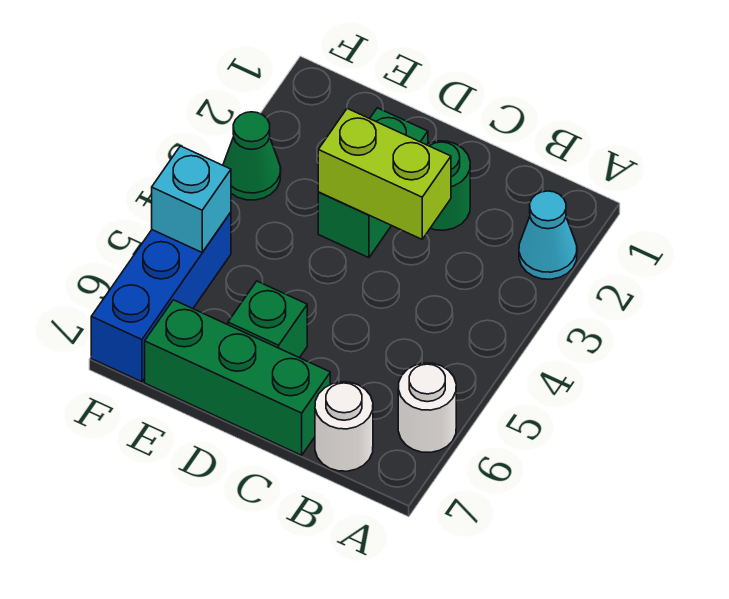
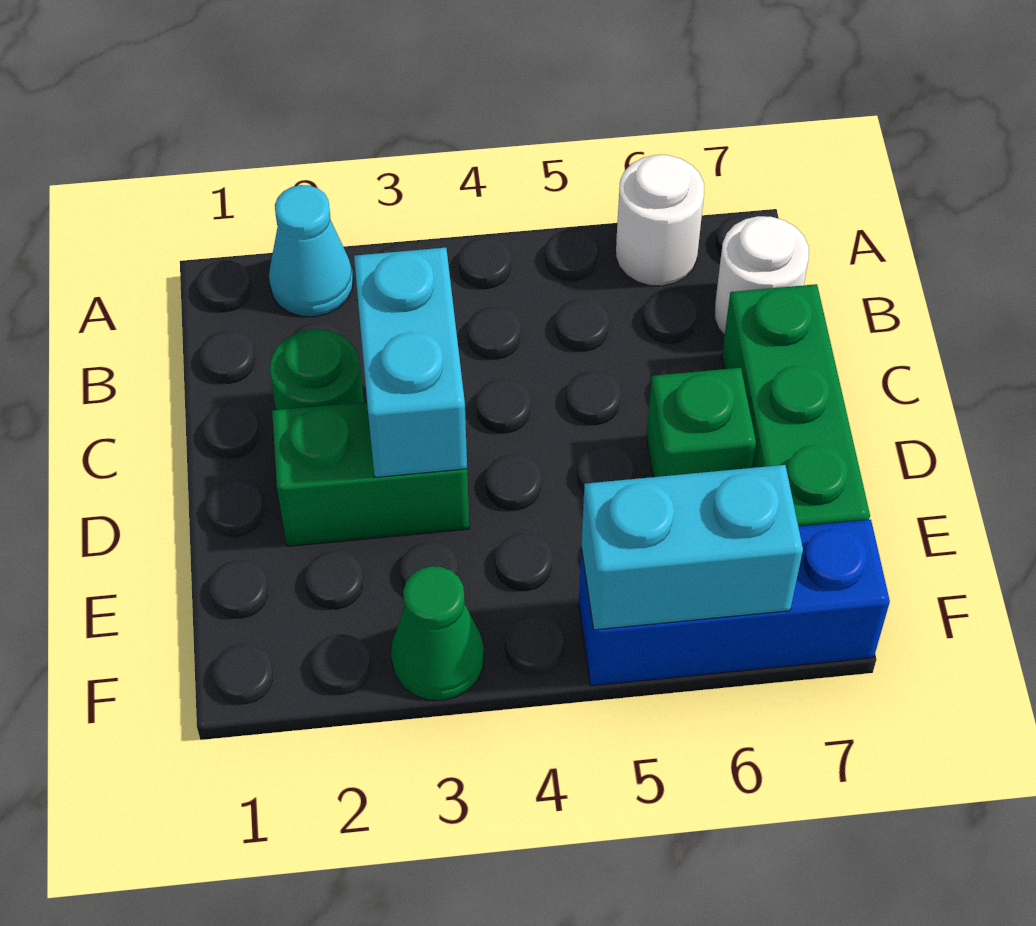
lime 1x2 brick [318,109,451,239] -> cyan 1x2 brick [354,248,467,477]
cyan 1x1 brick [152,146,231,252] -> cyan 1x2 brick [581,465,803,630]

